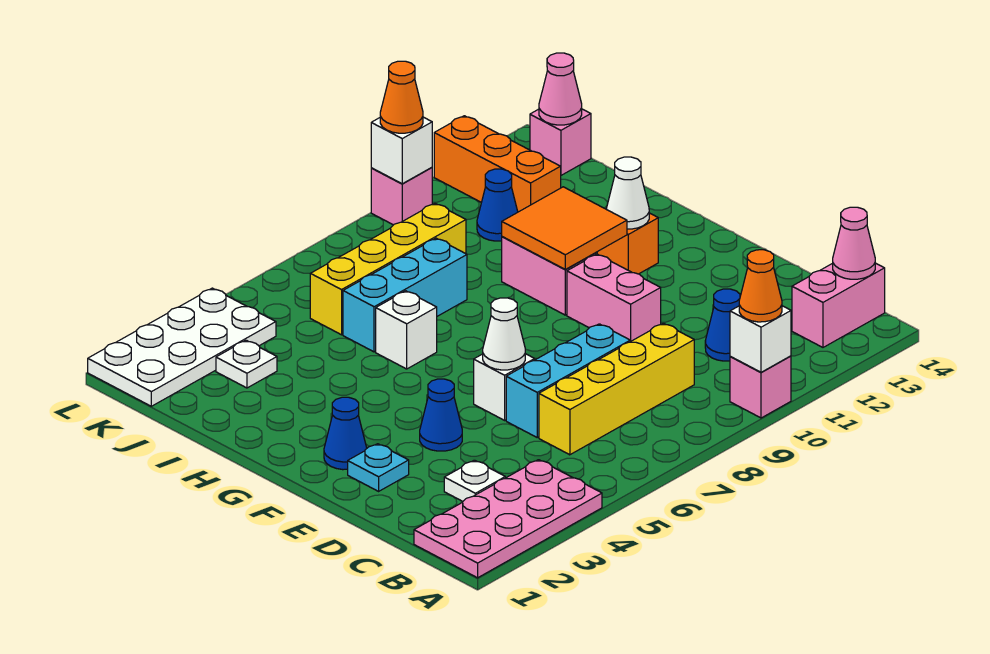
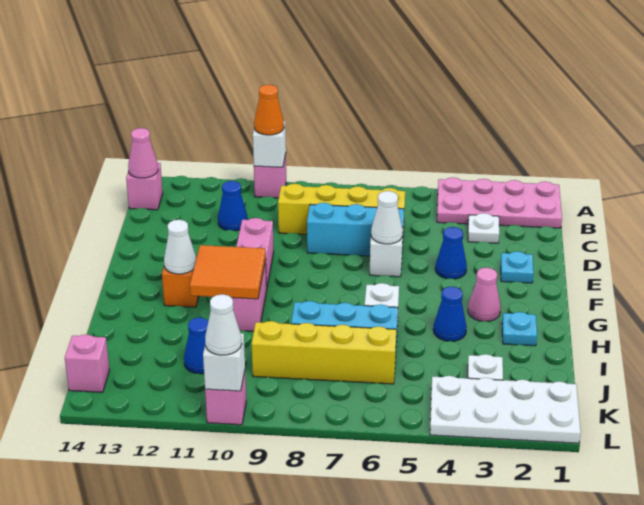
pink 1x2 brick [792,263,885,347] -> pink 1x1 brick [126,163,163,210]
blue 1x1 cone [324,397,367,470] -> blue 1x1 cone moved to [433,287,467,341]
none -> cyan 1x1 plate [502,312,537,346]
orange 1x3 brick [434,116,561,212] -> none
pink 1x1 cone [539,53,582,125] -> pink 1x1 cone moved to [468,268,501,321]
orange 1x1 cone [380,61,423,133] -> white 1x1 cone [205,294,242,355]

